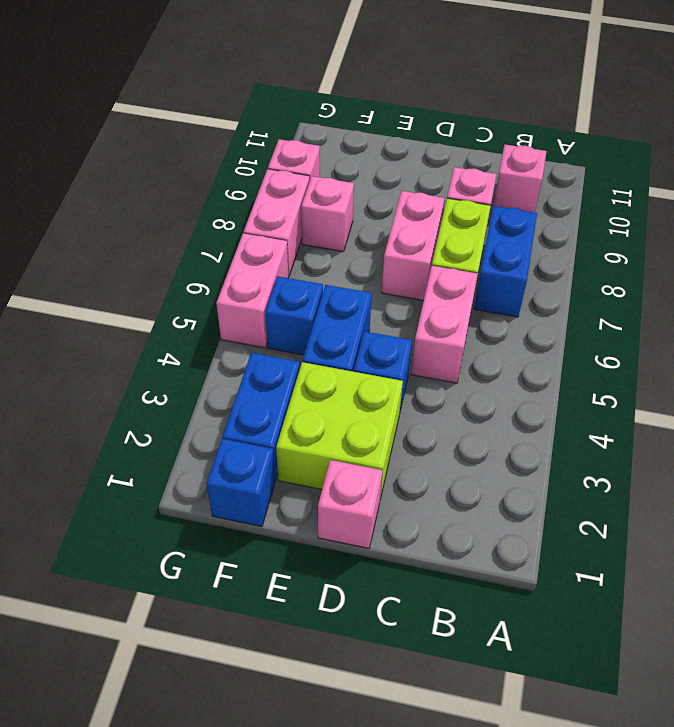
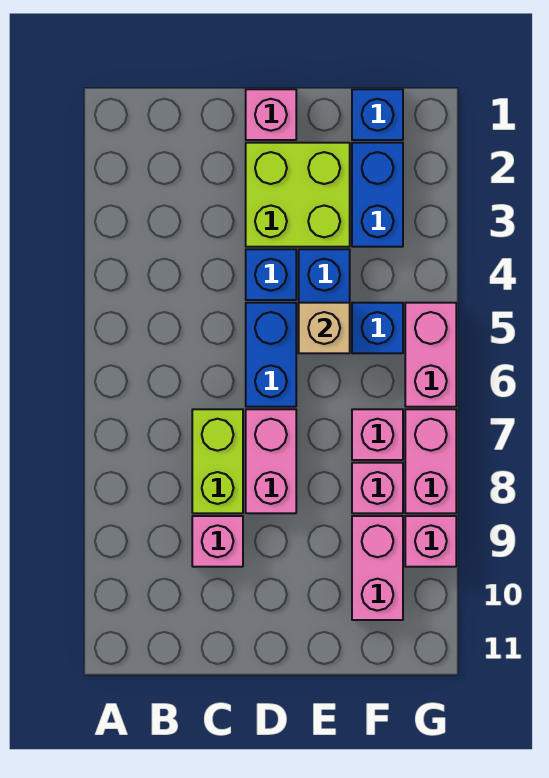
blue 1x2 brick [474,206,537,317] -> blue 1x2 brick moved to [246,303,296,407]
pink 1x1 brick [493,145,547,212] -> pink 1x1 brick moved to [352,409,403,460]
pink 1x2 brick [411,266,478,383] -> pink 1x2 brick moved to [352,516,403,620]
none -> tan 1x1 brick [299,303,350,353]

